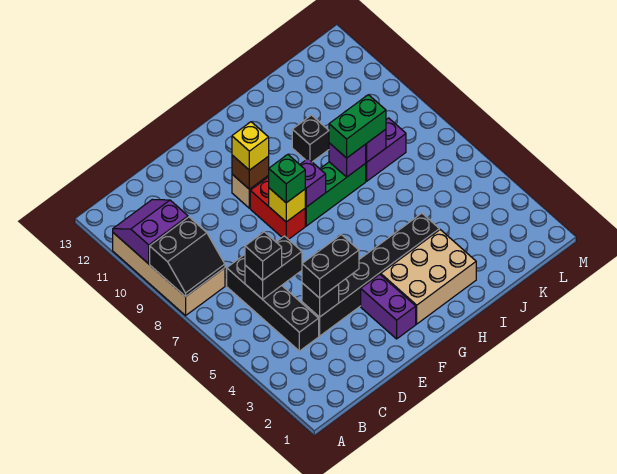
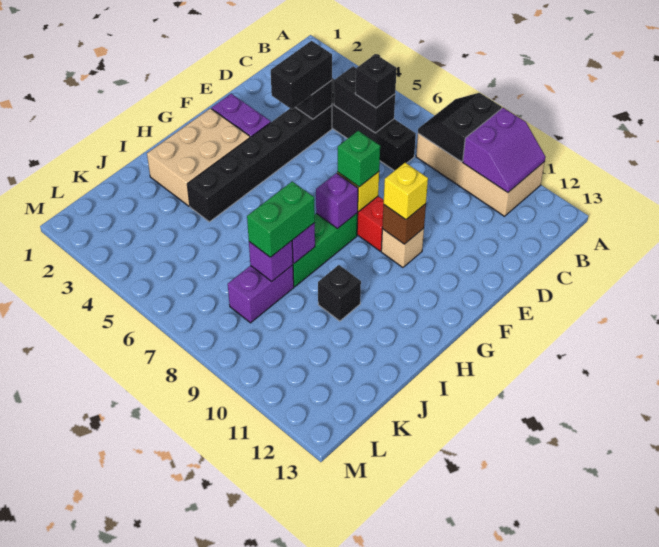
black 1x2 brick [245,236,302,299] -> black 1x2 brick turned to [334,66,395,133]

